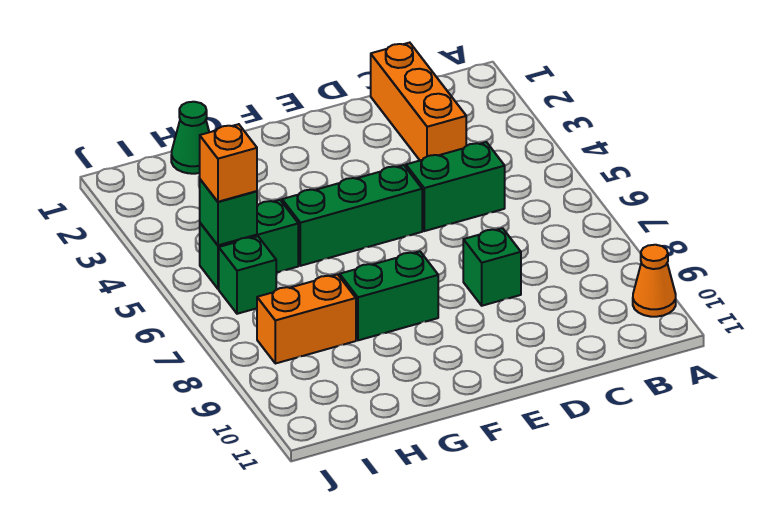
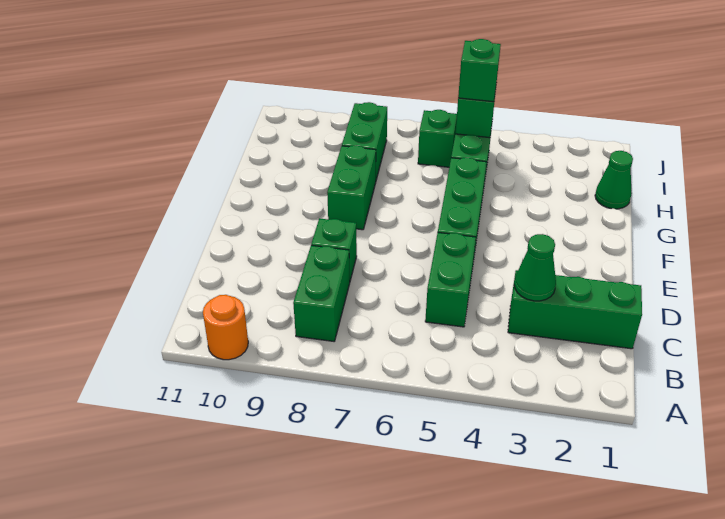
orange 1x1 cone [633,245,676,317] -> orange 1x1 round brick [203,295,248,360]
none -> green 1x2 brick [293,245,350,341]
orange 1x3 brick [371,43,466,160] -> green 1x3 brick [508,270,642,349]
none -> green 1x1 cone [514,234,556,301]
orange 1x2 brick [257,274,356,364] -> green 1x2 brick [342,102,387,180]
orange 1x1 brick [200,124,257,202] -> green 1x1 brick [458,39,501,102]

